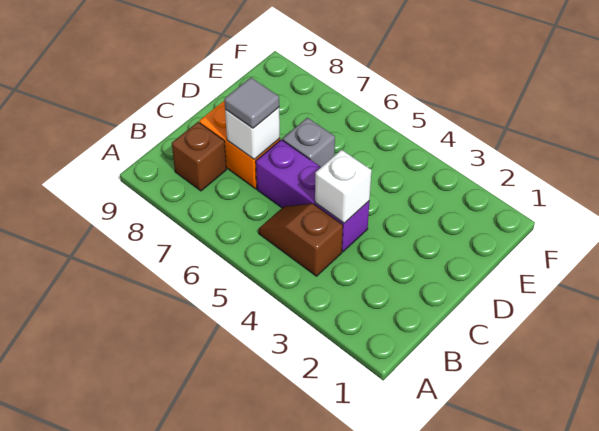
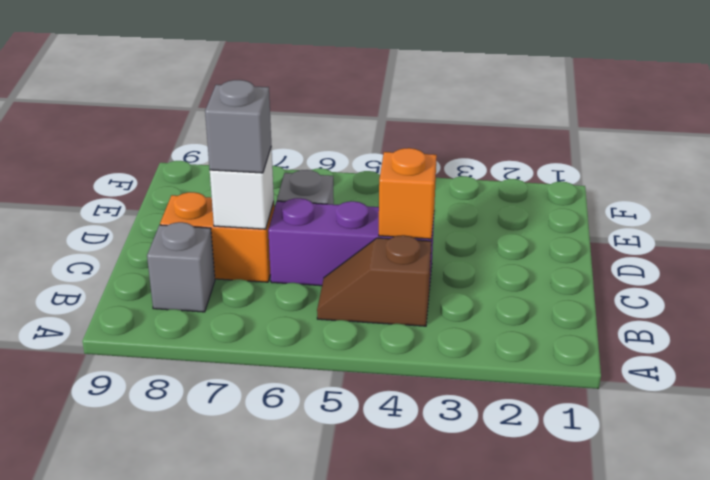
brown 1x1 brick [172,122,226,191] -> grey 1x1 brick [147,222,215,312]
white 1x1 brick [315,150,372,223] -> orange 1x1 brick [379,148,437,239]
grey 1x1 tile [224,78,279,128] -> grey 1x1 brick [205,80,271,173]

